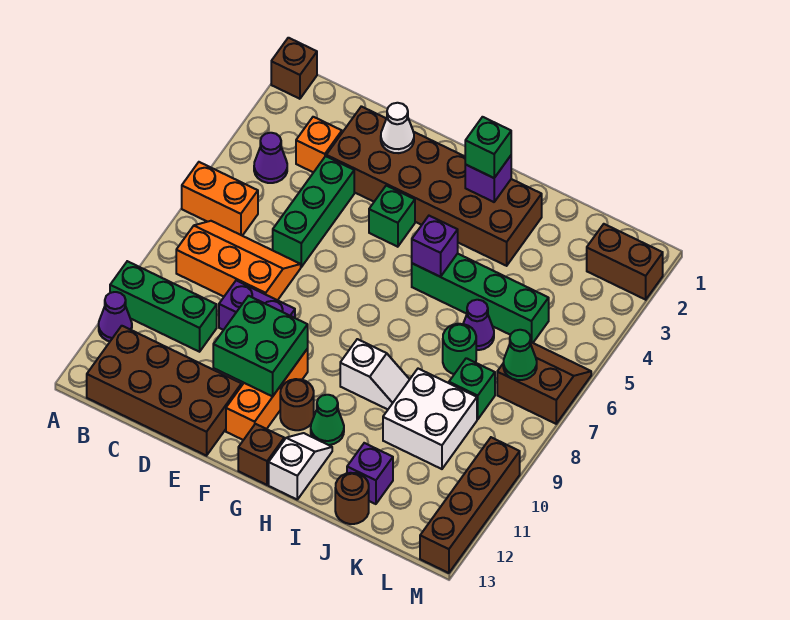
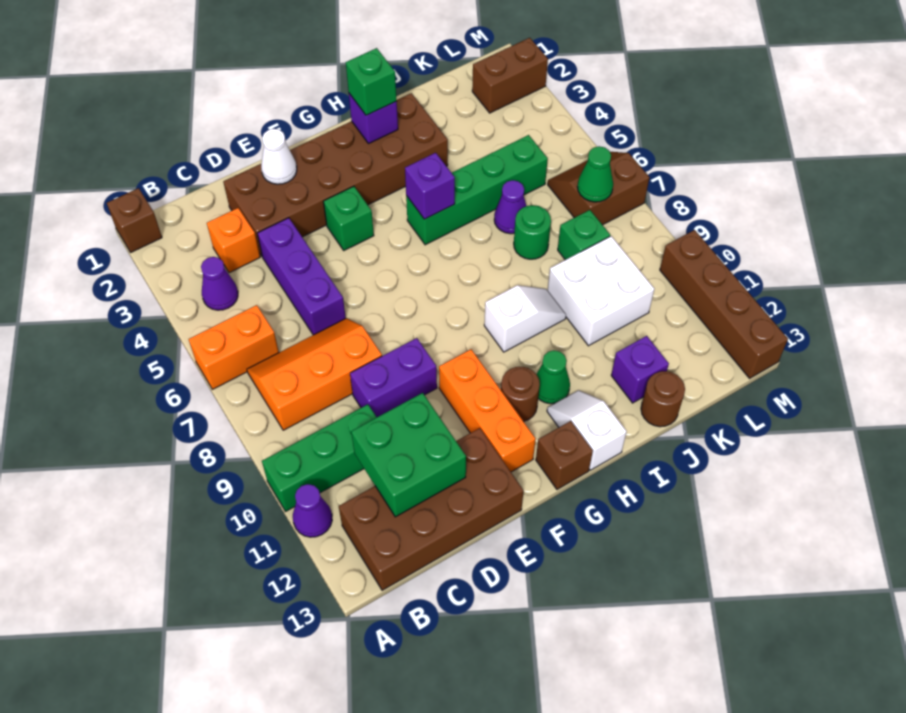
green 1x3 brick [273,156,354,267] -> purple 1x3 brick [257,218,346,335]
green 2x2 brick [213,296,308,396] -> green 2x2 brick moved to [351,393,466,517]

